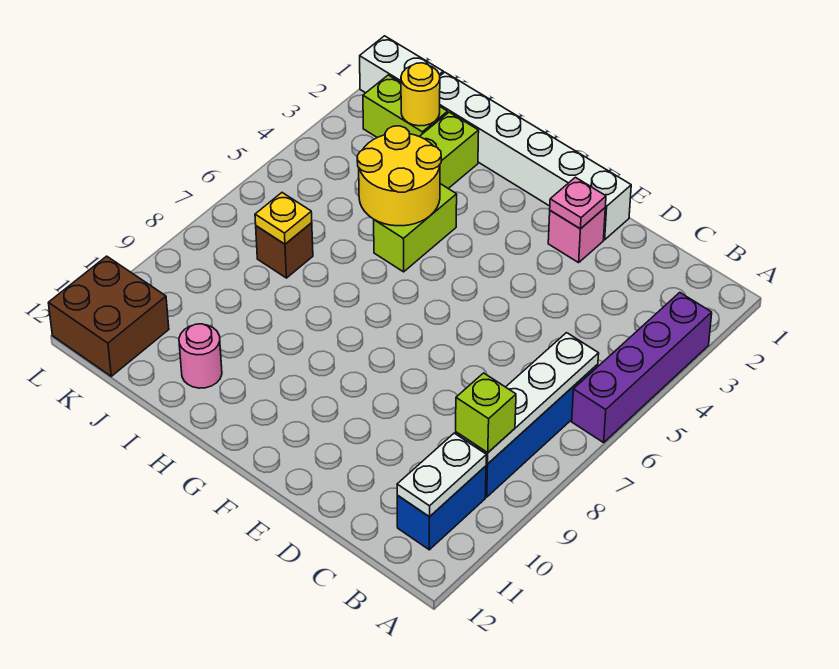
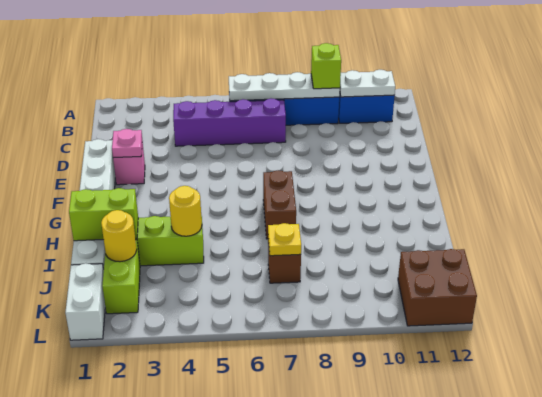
purple 1x4 brick [572,293,712,443] -> purple 1x4 brick moved to [173,99,286,146]
none -> brown 1x2 brick [263,170,296,239]
lime 1x2 brick [374,184,457,272] -> lime 1x2 brick moved to [69,188,138,241]
yellow 2x2 round brick [357,126,441,226] -> yellow 1x1 round brick [169,186,202,236]
pink 1x1 round brick [179,324,222,388] -> none

